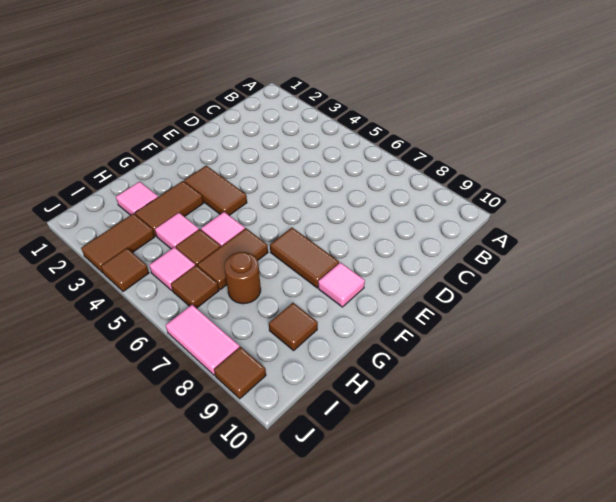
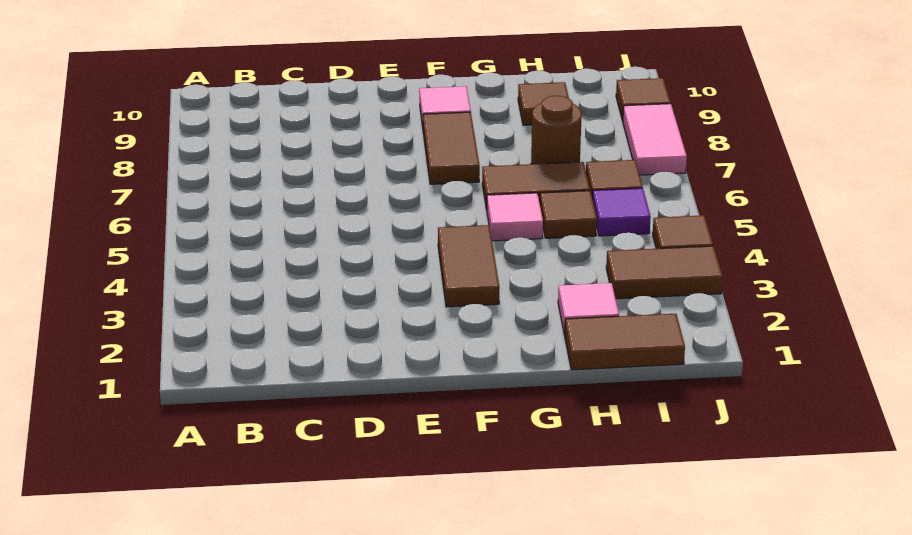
brown 1x2 tile [135,181,203,236] -> brown 1x2 tile moved to [565,314,685,370]
pink 1x1 tile [155,213,199,249] -> none
pink 1x1 tile [149,247,195,290] -> purple 1x1 tile [593,188,651,236]

